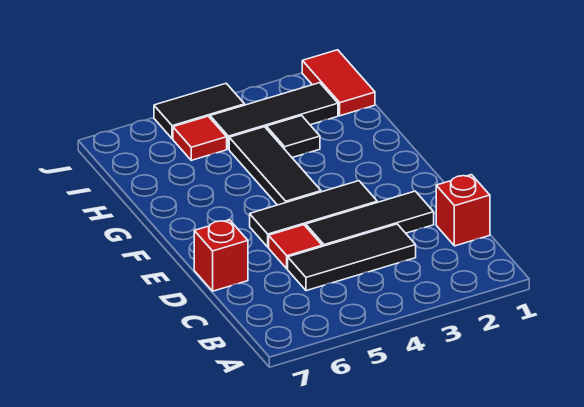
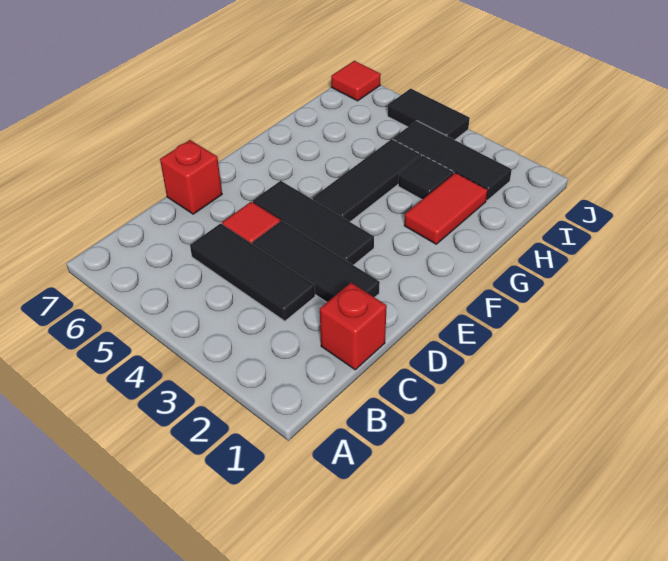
red 1x2 tile [302,50,375,116] -> red 1x2 tile moved to [404,173,488,244]
red 1x1 tile [173,116,227,160] -> red 1x1 tile moved to [331,61,381,101]

